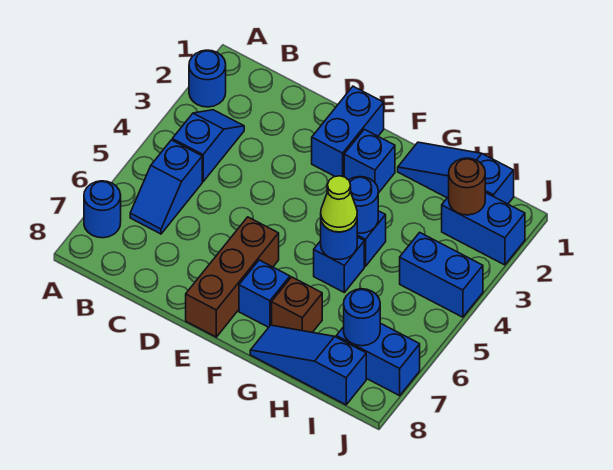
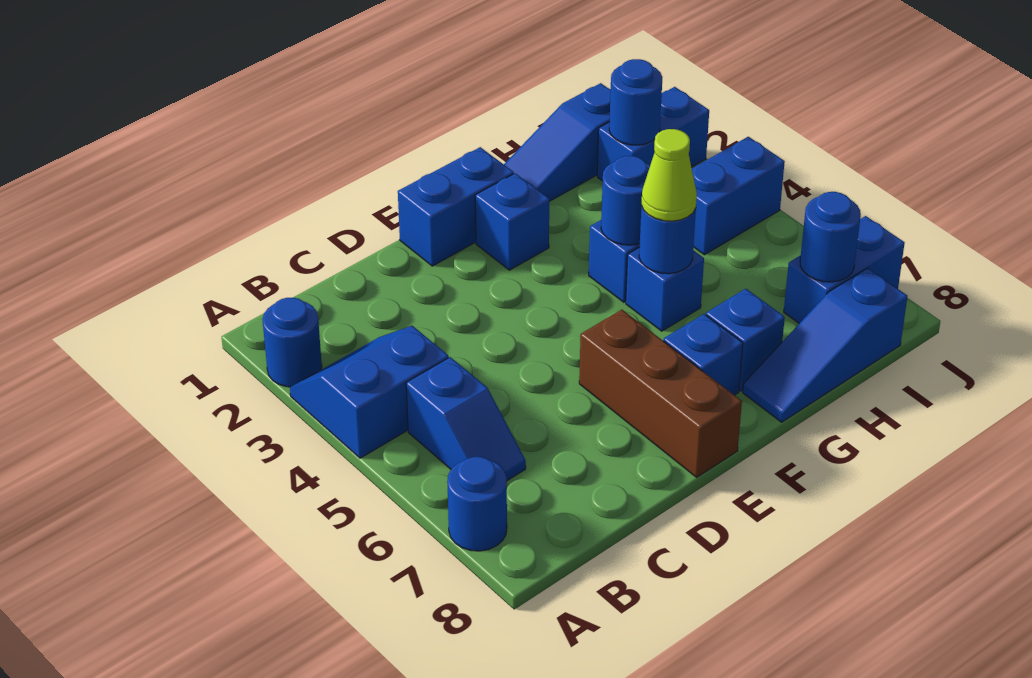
blue 1x2 slope [172,110,244,182] -> blue 2x2 slope [290,326,449,458]
blue 1x2 brick [312,86,384,177] -> blue 1x2 brick turned to [398,147,514,266]
brown 1x1 brick [272,277,322,332] -> blue 1x1 brick [706,289,785,391]
brown 1x1 round brick [449,158,485,215] -> blue 1x1 round brick [609,59,662,145]

